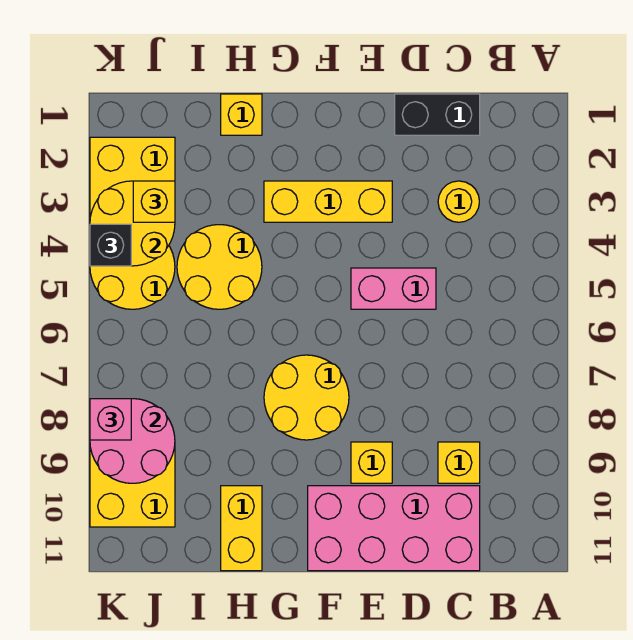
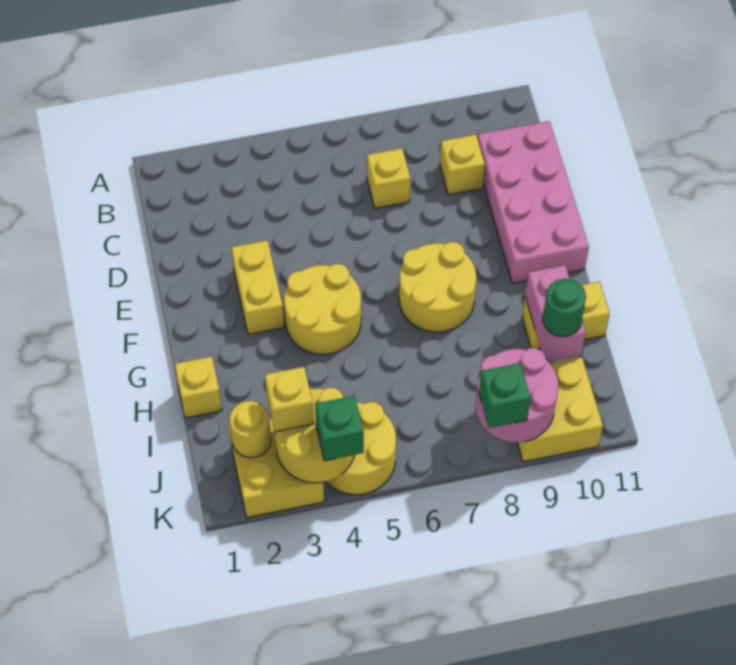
black 1x2 brick [395,94,480,135] -> none
yellow 1x1 round brick [438,181,479,222] -> yellow 1x1 round brick moved to [230,401,271,458]
pink 1x2 brick [351,268,436,309] -> pink 1x2 brick moved to [525,265,586,362]
yellow 1x3 brick [264,181,392,222] -> yellow 1x2 brick [231,241,284,335]
yellow 1x1 brick [351,442,392,483] -> yellow 1x1 brick moved to [367,148,410,209]
yellow 2x2 round brick [177,225,262,309] -> yellow 2x2 round brick moved to [284,264,361,354]
none -> green 1x1 round brick [543,279,586,336]
black 1x1 brick [90,224,131,266] -> green 1x1 brick [315,396,364,461]
pink 1x1 brick [90,399,131,440] -> green 1x1 brick [479,363,530,428]

